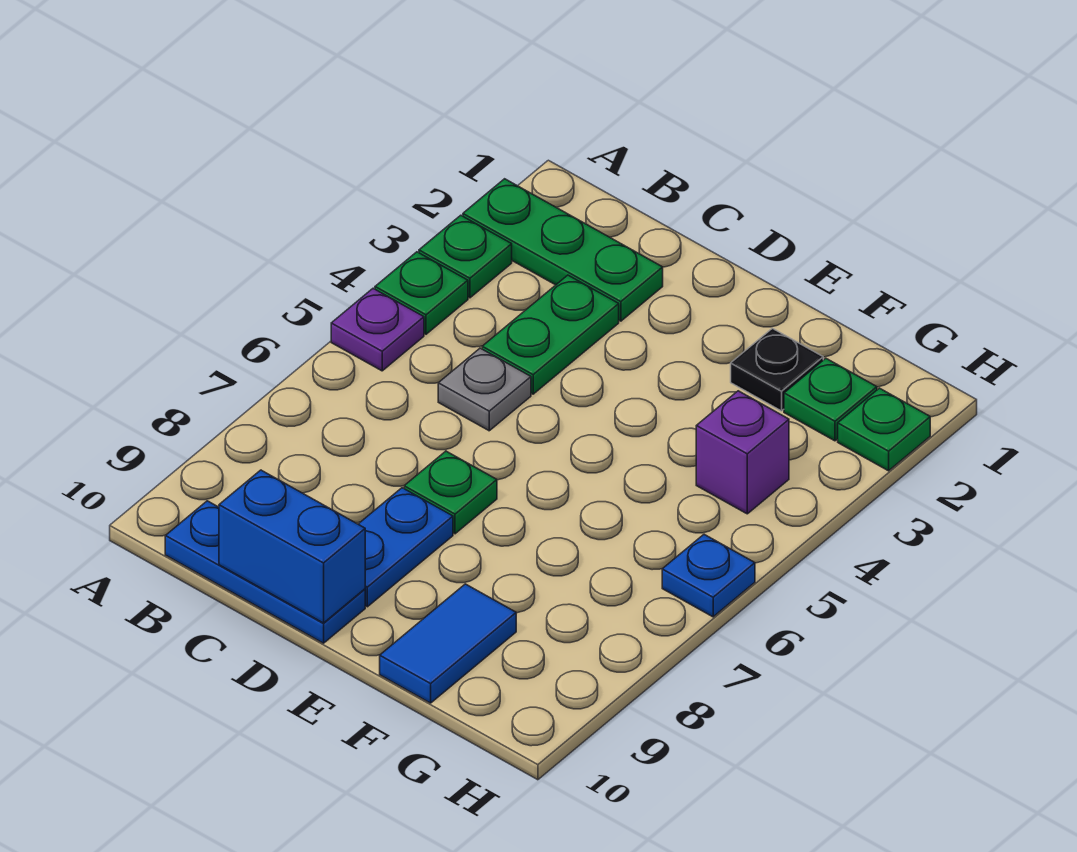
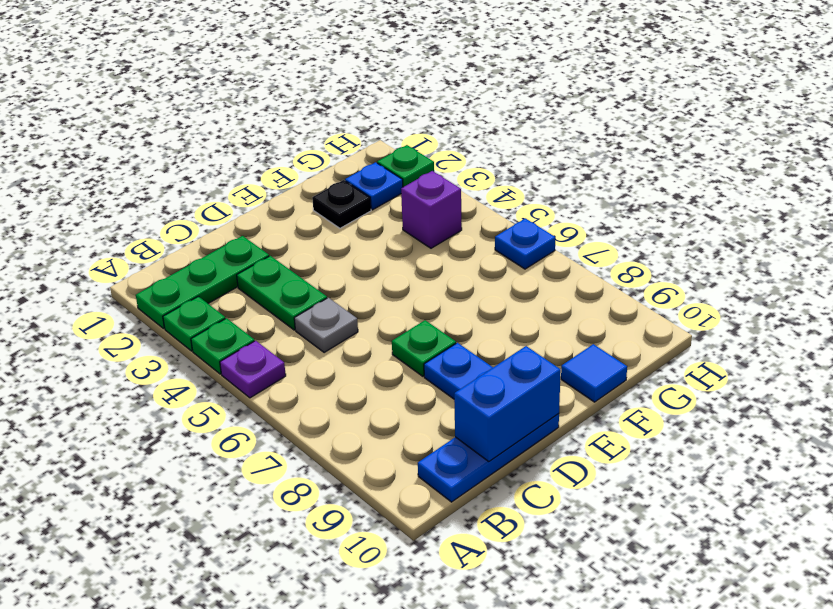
blue 1x2 tile [380,584,516,703] -> blue 1x1 tile [561,344,627,402]
green 1x1 plate [784,358,877,441] -> blue 1x1 plate [345,162,403,210]

